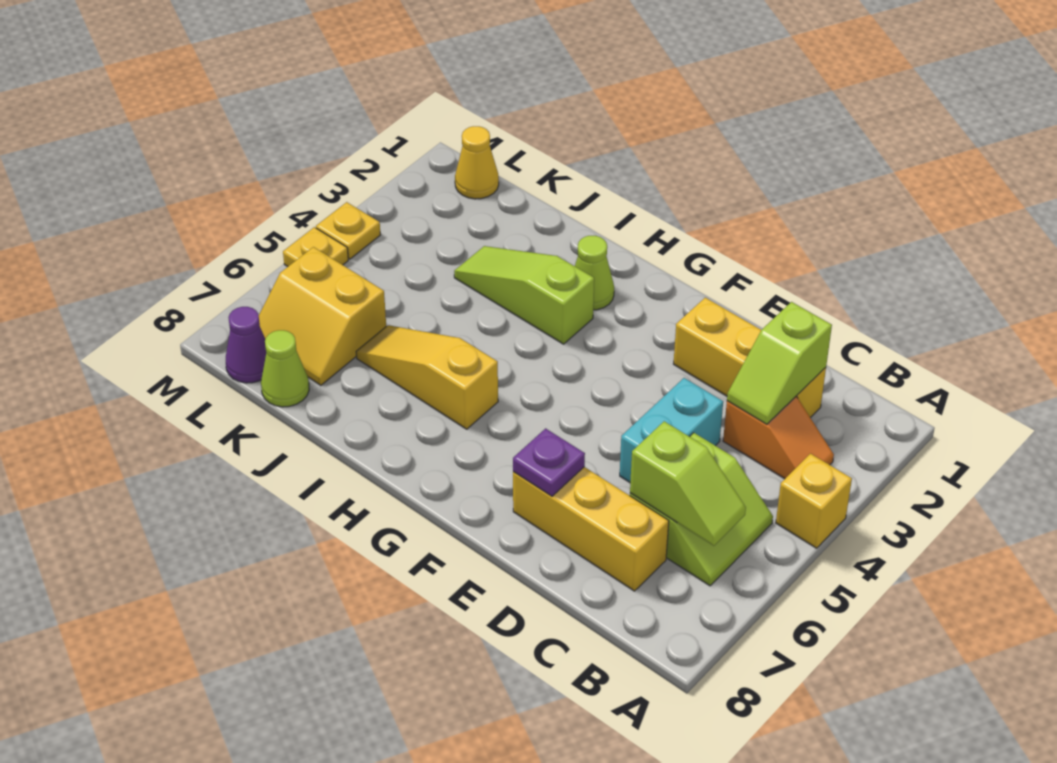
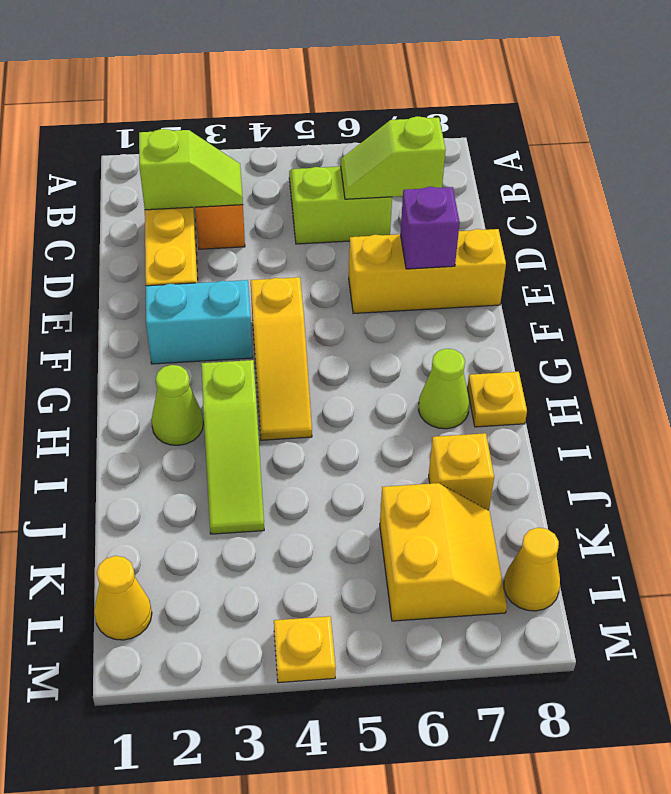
yellow 1x1 brick [776,454,852,548] -> yellow 1x1 brick moved to [429,433,494,511]
lime 1x2 slope [630,421,746,546] -> lime 1x2 slope turned to [341,116,446,199]
yellow 1x3 brick [513,467,669,591] -> yellow 1x3 brick turned to [349,229,506,314]
cyan 1x2 brick [620,378,723,482] -> cyan 1x2 brick moved to [146,280,253,364]
purple 1x1 plate [513,428,585,496] -> purple 1x1 brick [400,187,460,269]
yellow 1x3 slope [356,325,498,429] -> yellow 1x3 slope moved to [251,277,312,440]
lime 1x1 cone [261,330,309,407] -> lime 1x1 cone moved to [418,349,469,429]
purple 1x1 cone [226,307,266,383] -> yellow 1x1 cone [504,528,560,611]
yellow 1x1 plate [283,227,348,267] -> yellow 1x1 plate moved to [467,372,527,427]

